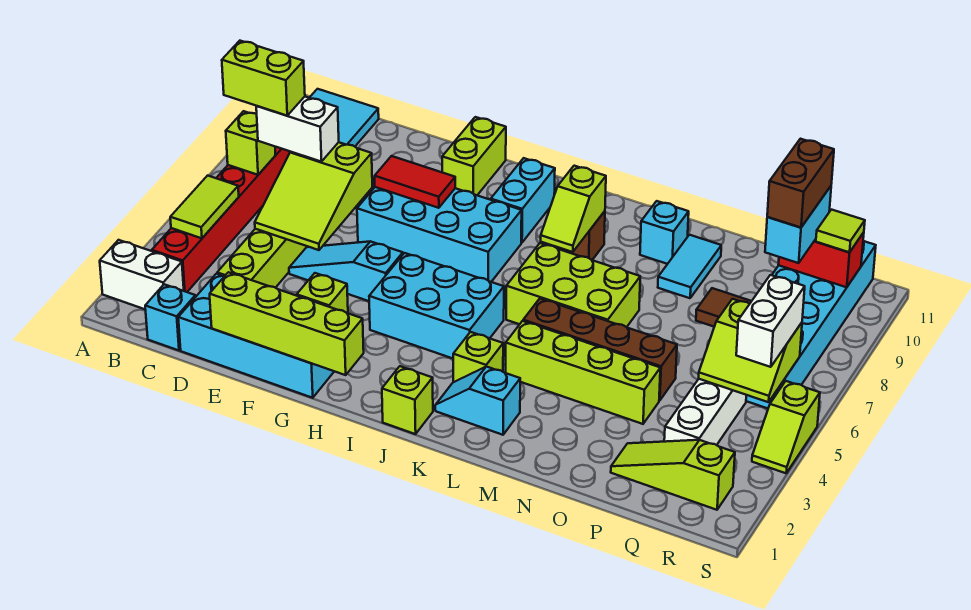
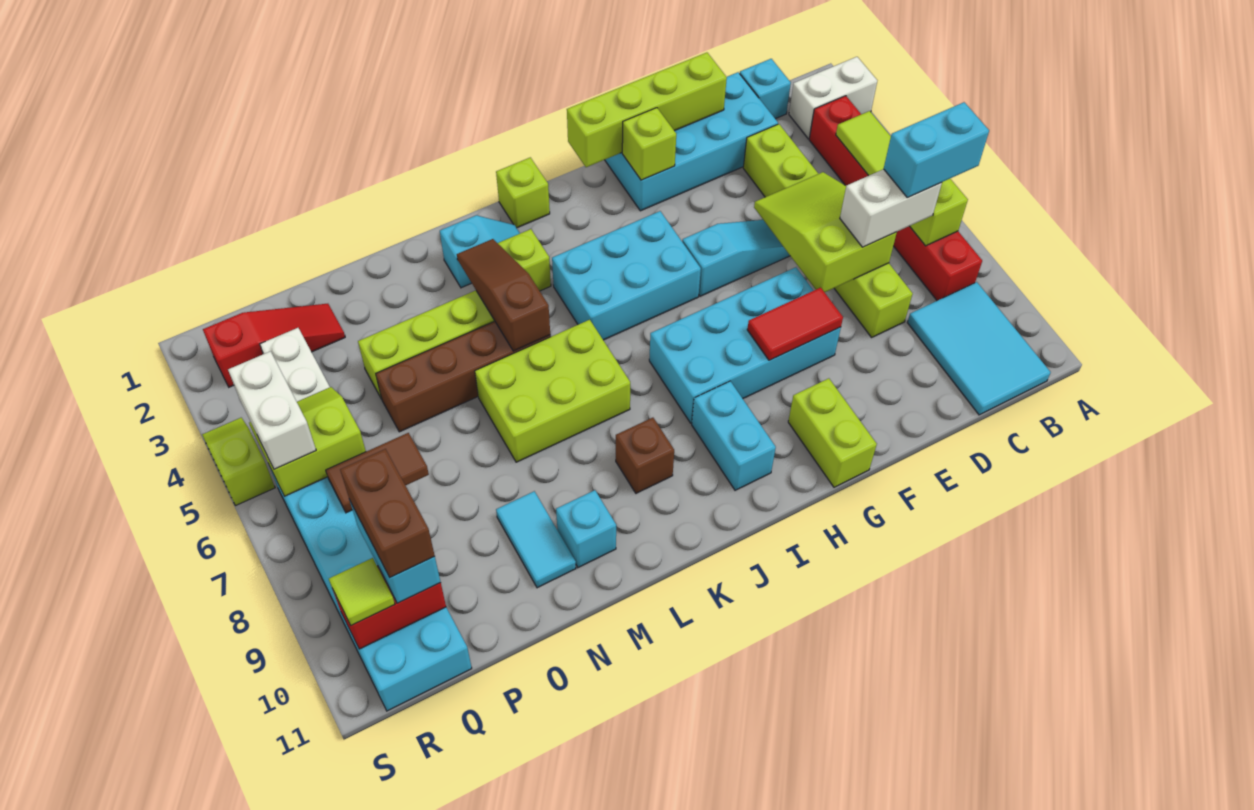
lime 1x2 brick [222,41,305,116] -> cyan 1x2 brick [884,102,989,198]
lime 1x2 slope [541,166,606,252] -> none
none -> brown 1x3 slope [457,239,550,351]
lime 1x3 slope [611,440,735,510] -> red 1x3 slope [203,304,345,387]

